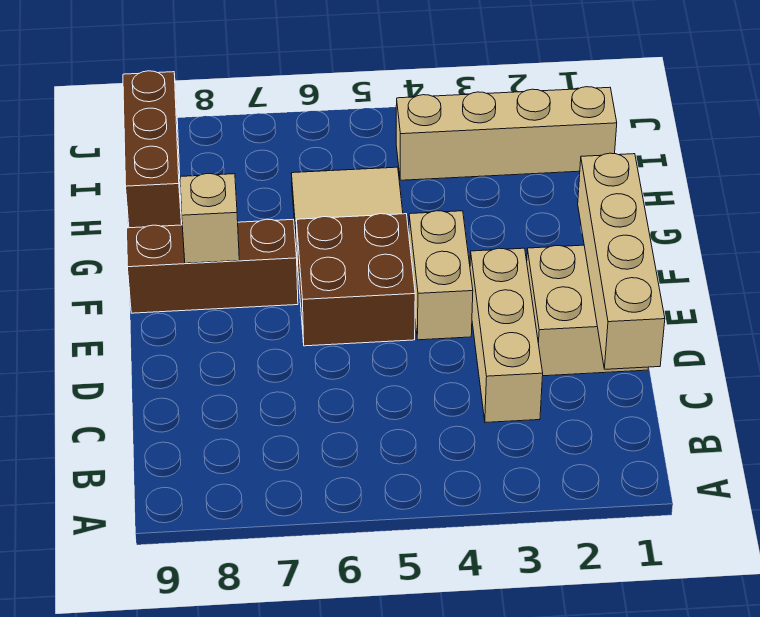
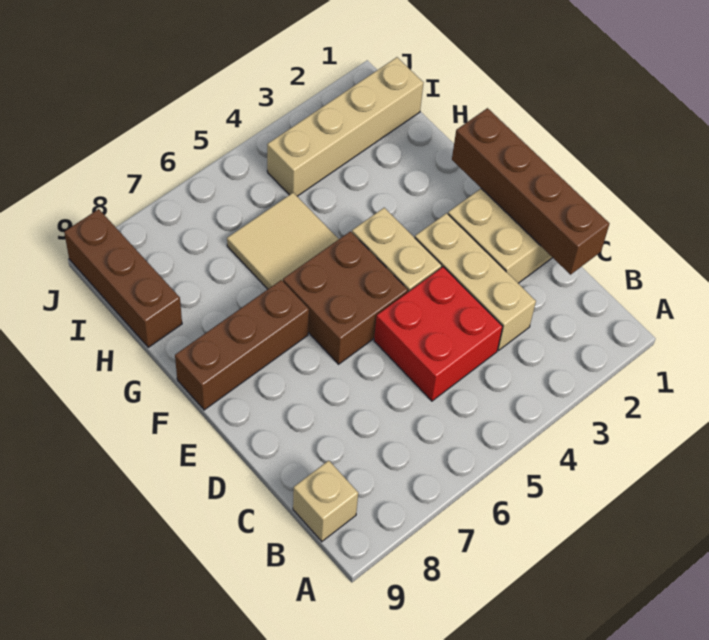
tan 1x4 brick [578,153,665,369] -> brown 1x4 brick [452,108,609,275]
none -> red 2x2 brick [374,267,503,401]
tan 1x1 brick [180,174,239,263] -> tan 1x1 brick moved to [293,461,358,541]

